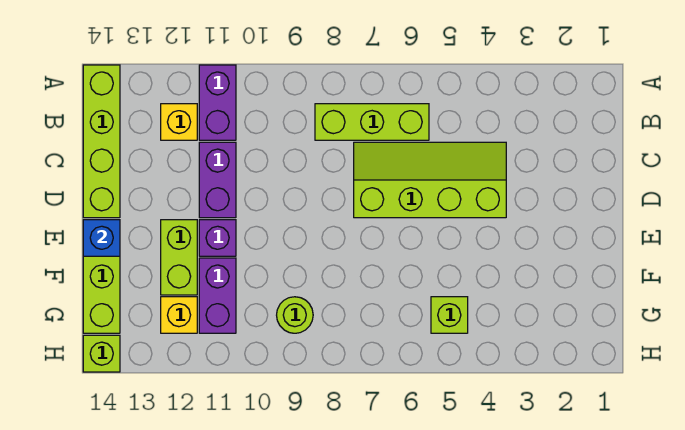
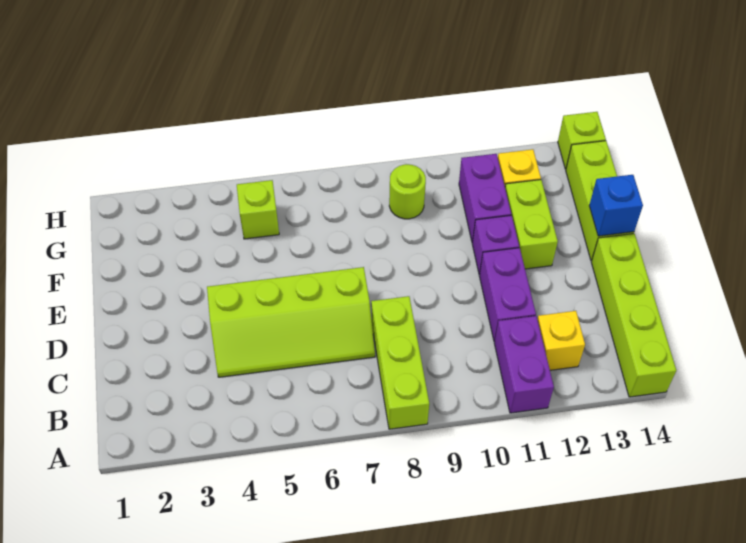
lime 1x3 brick [315,104,429,140] -> lime 1x3 brick turned to [371,296,429,429]

